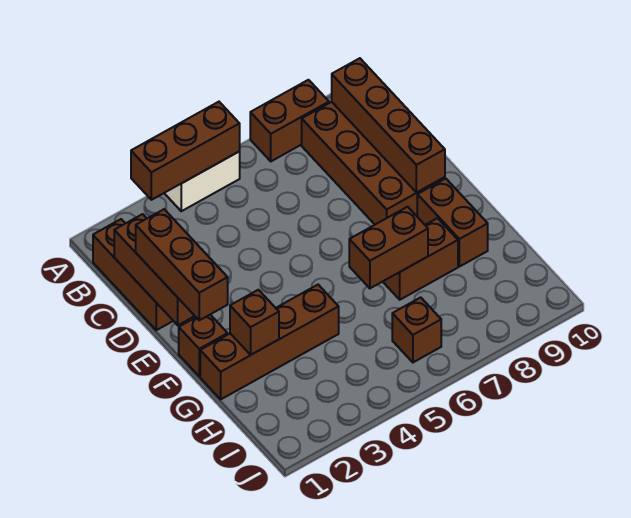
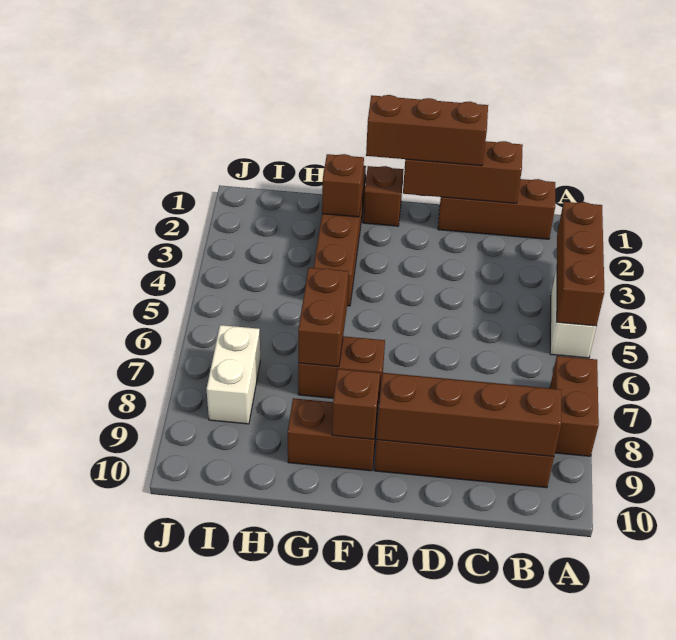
brown 1x2 brick [383,218,458,300] -> brown 1x2 brick turned to [298,336,385,403]
brown 1x1 brick [392,297,441,362] -> brown 1x1 brick moved to [332,369,380,439]
none -> white 1x2 brick [207,325,260,424]

